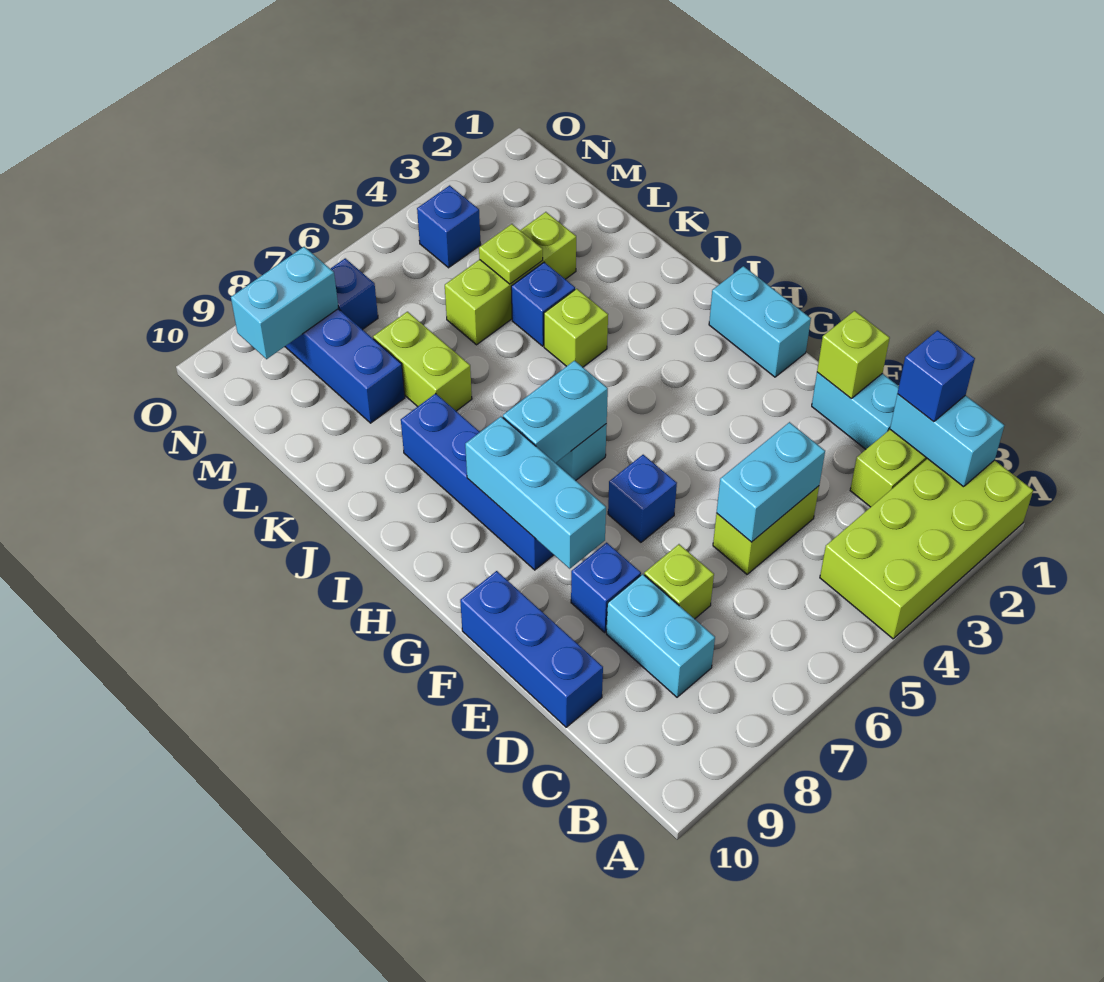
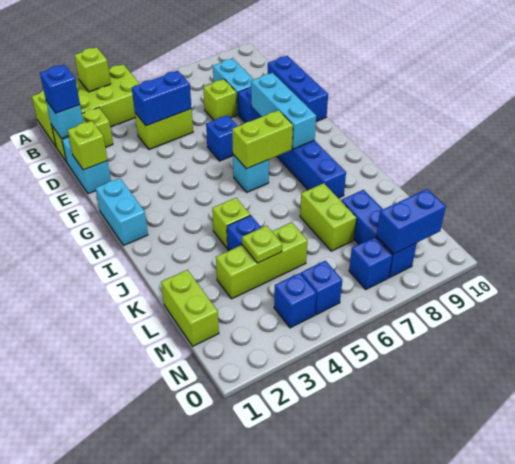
none -> lime 1x1 brick [74,47,111,92]
cyan 1x2 brick [890,394,1004,487] -> cyan 1x1 brick [46,101,84,138]
cyan 1x2 brick [717,422,825,542] -> blue 1x2 brick [132,71,192,126]
cyan 1x2 brick [503,361,608,463] -> lime 1x2 brick [232,110,293,169]
none -> lime 1x2 brick [161,270,219,346]
none -> blue 1x1 brick [301,261,342,315]
cyan 1x2 brick [231,247,338,359] -> blue 1x2 brick [376,189,446,254]

